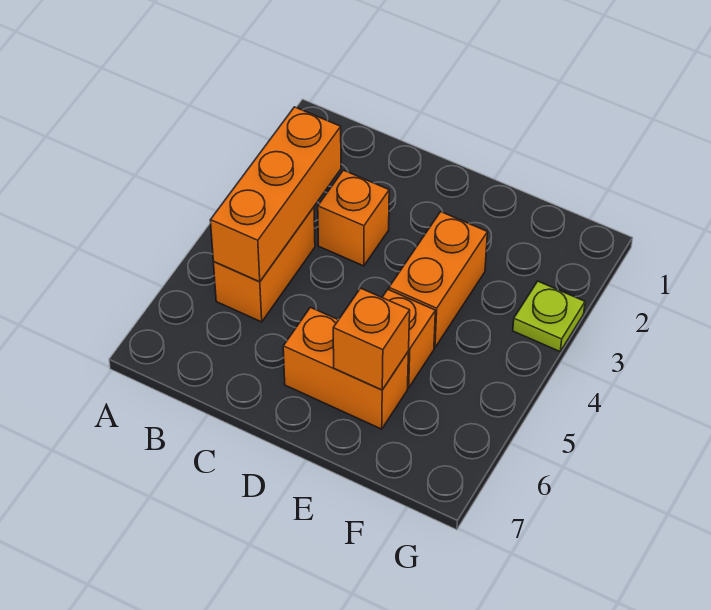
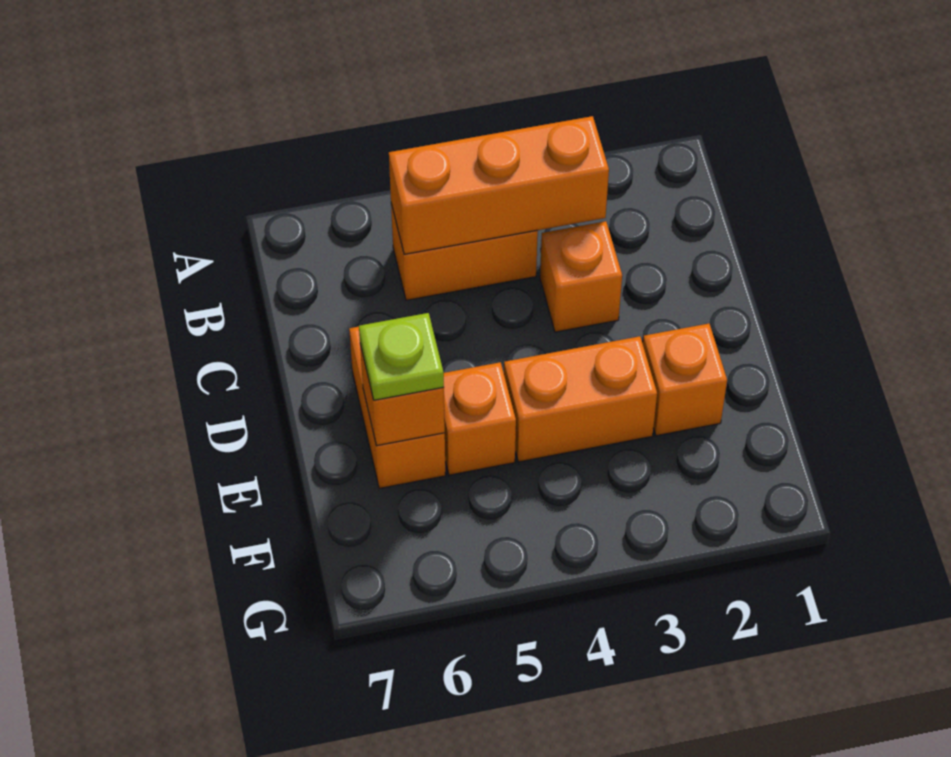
none -> orange 1x1 brick [643,323,727,436]
lime 1x1 plate [513,281,585,352] -> lime 1x1 plate moved to [359,313,444,400]

